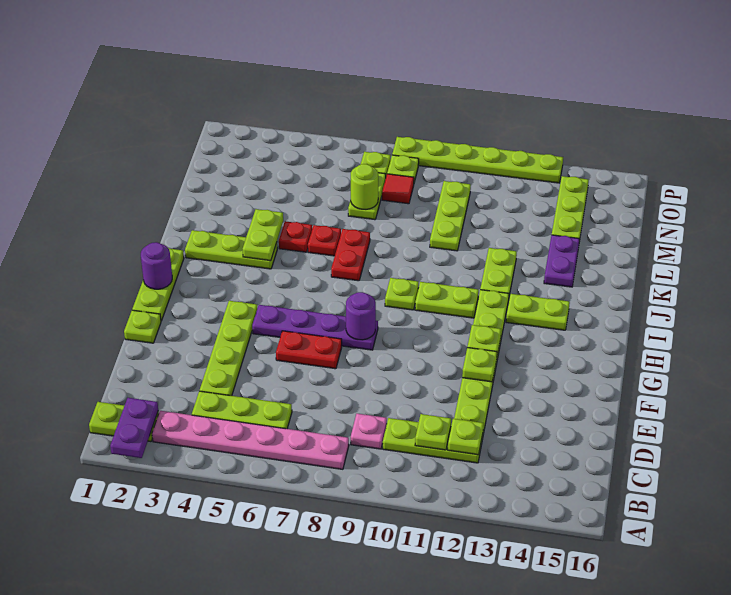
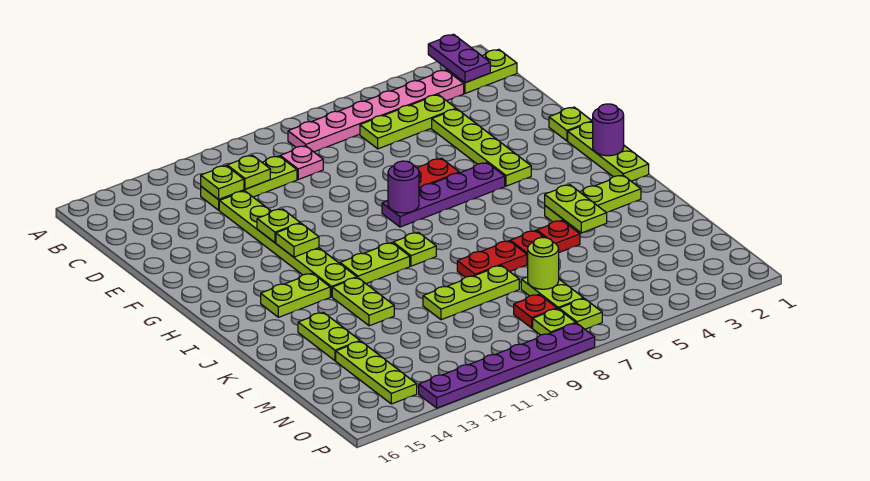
red 1x2 plate [331,229,370,281] -> red 1x2 plate turned to [457,241,527,277]
purple 1x2 plate [544,235,580,287] -> lime 1x2 plate [298,312,360,361]
lime 1x3 plate [430,181,471,251] -> lime 1x3 plate turned to [423,265,519,320]
red 1x1 tile [382,174,414,204] -> red 1x1 plate [514,294,557,328]
lime 1x6 plate [392,137,563,183] -> purple 1x6 plate [419,323,595,408]

